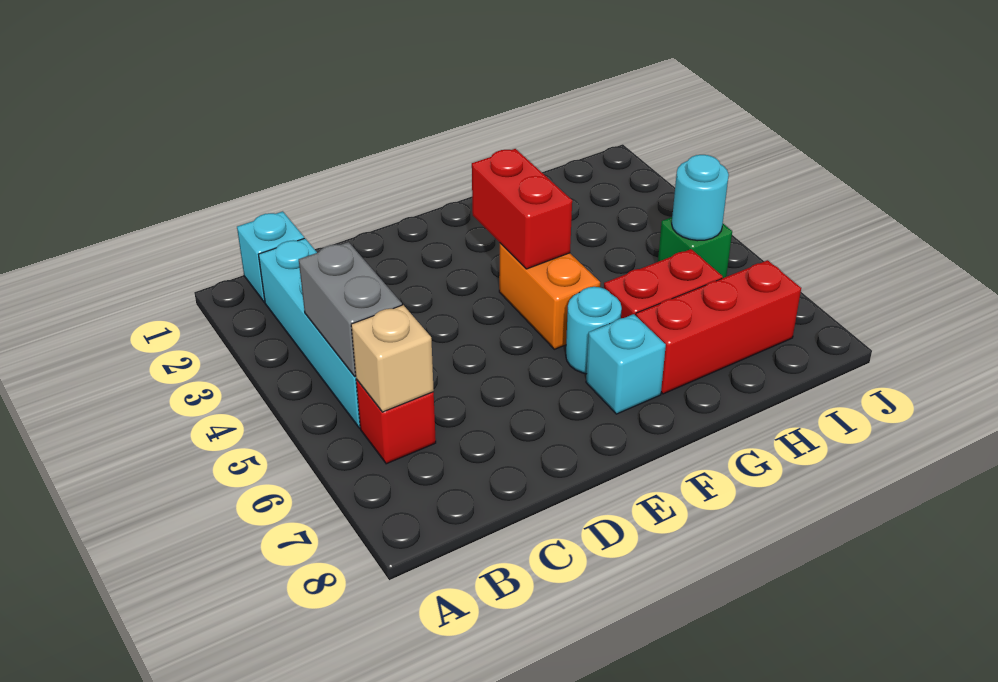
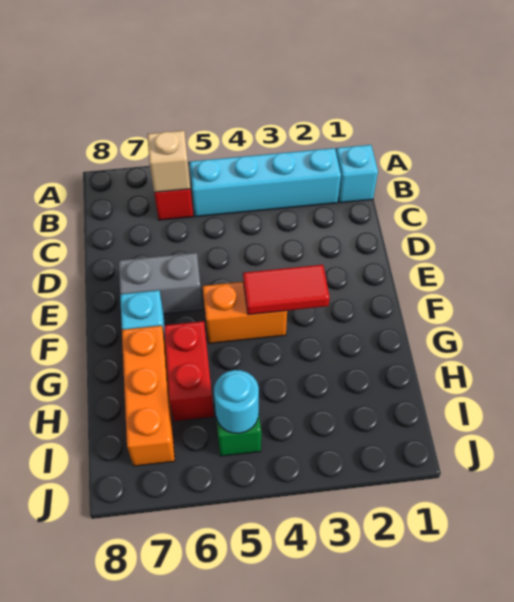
grey 1x2 brick [299,242,402,376] -> grey 1x2 brick moved to [119,253,203,314]
red 1x2 brick [472,149,572,269] -> red 1x2 tile [243,265,330,315]
cyan 1x1 round brick [566,287,622,374] -> none
red 1x3 brick [636,260,801,394] -> orange 1x3 brick [122,326,175,466]

